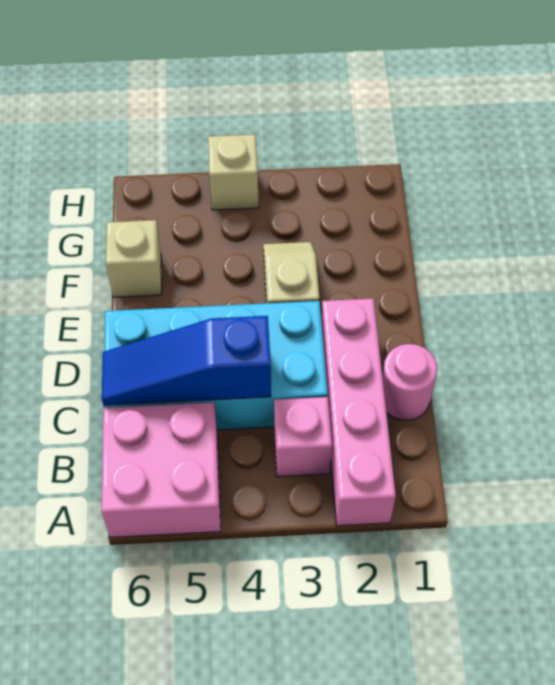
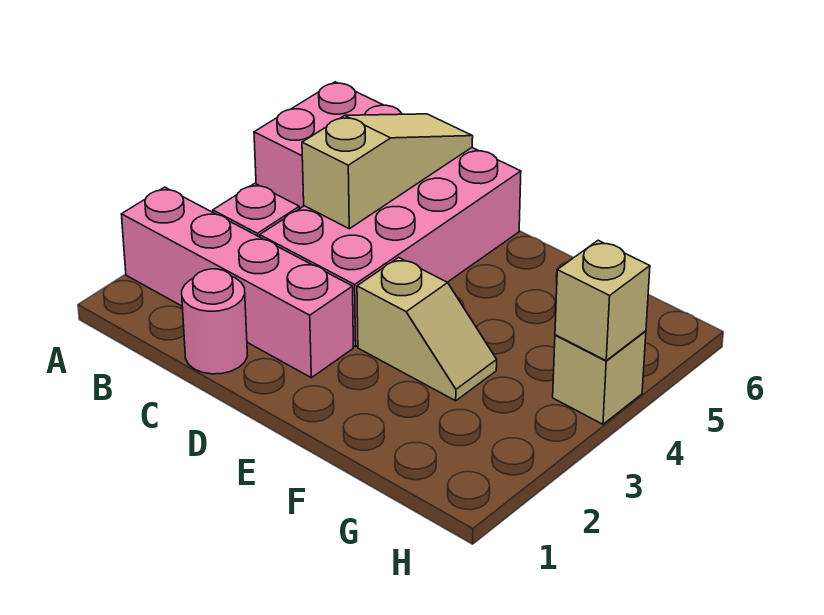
cyan 2x4 brick [103,301,328,430] -> pink 2x4 brick [260,148,521,347]
blue 1x3 slope [102,316,271,405] -> tan 1x3 slope [302,114,473,229]
tan 1x1 brick [106,220,162,297] -> tan 1x1 brick moved to [555,240,650,361]

